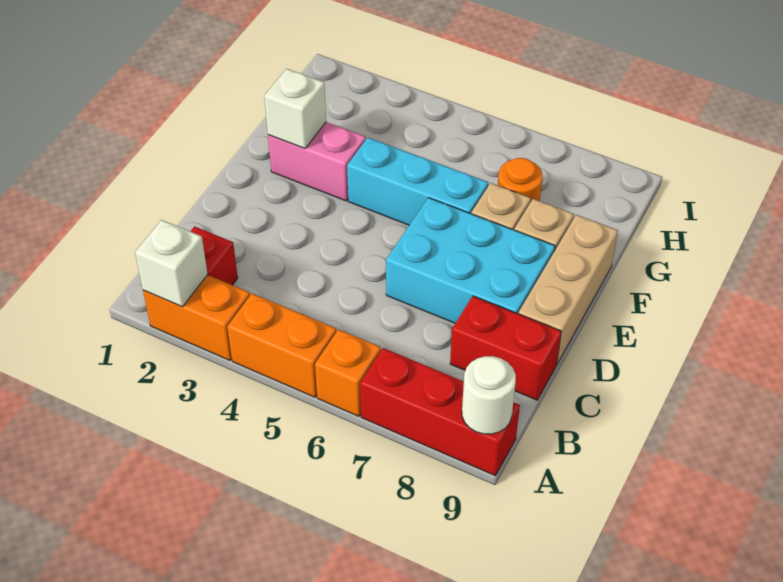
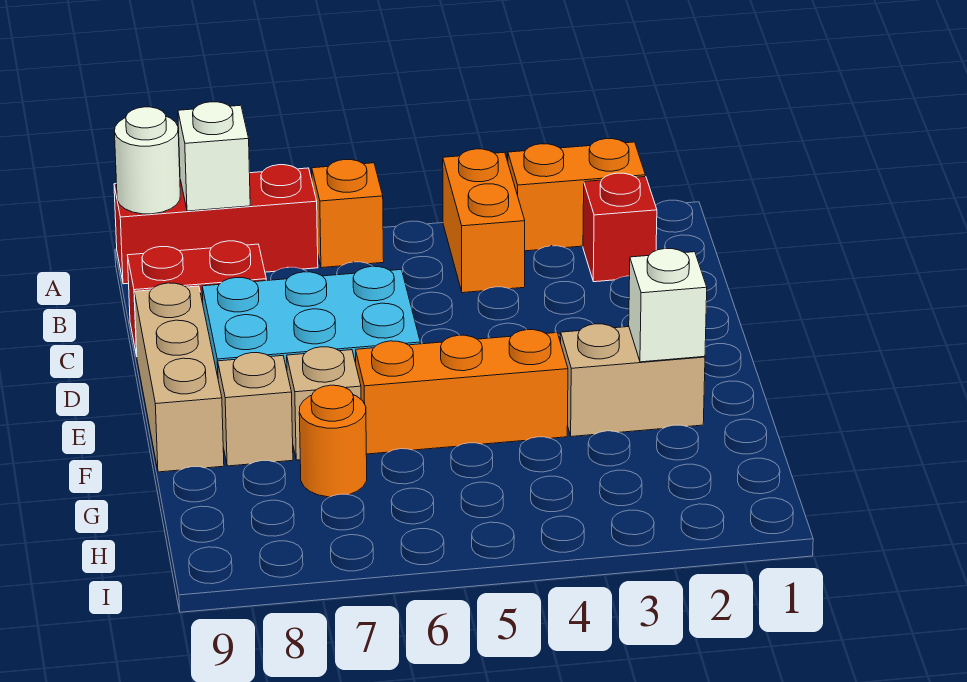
white 1x1 brick [135,220,208,307] -> white 1x1 brick moved to [178,102,250,211]
orange 1x2 brick [227,294,336,397] -> orange 1x2 brick turned to [443,149,525,293]
pink 1x2 brick [268,122,366,201] -> tan 1x2 brick [561,324,705,437]
cyan 1x3 brick [347,138,488,225] -> orange 1x3 brick [356,330,568,454]

